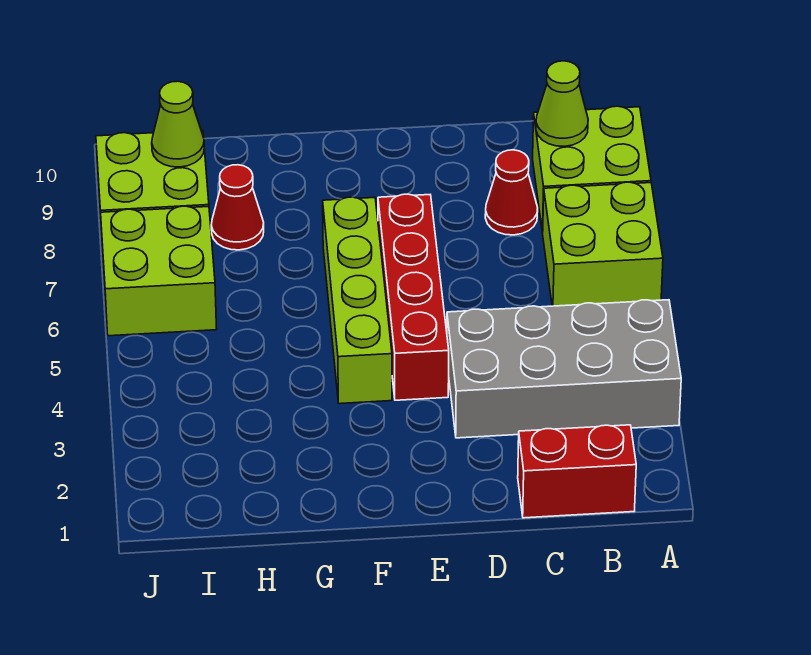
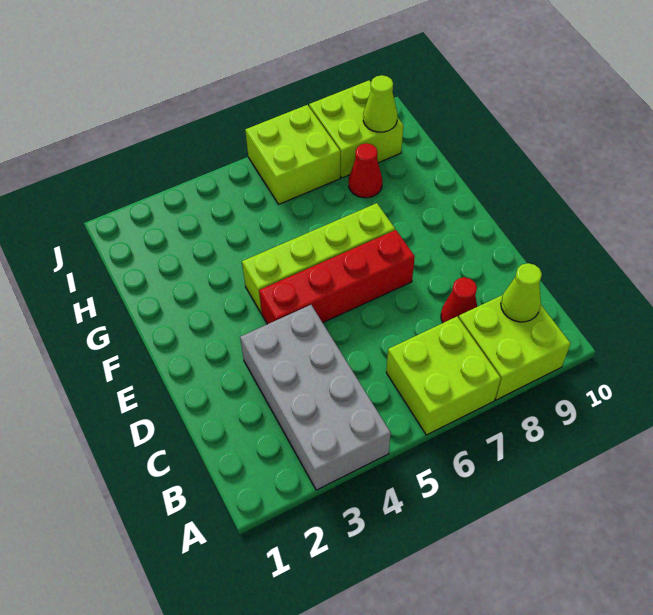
red 1x2 brick [518,425,636,518] -> none

